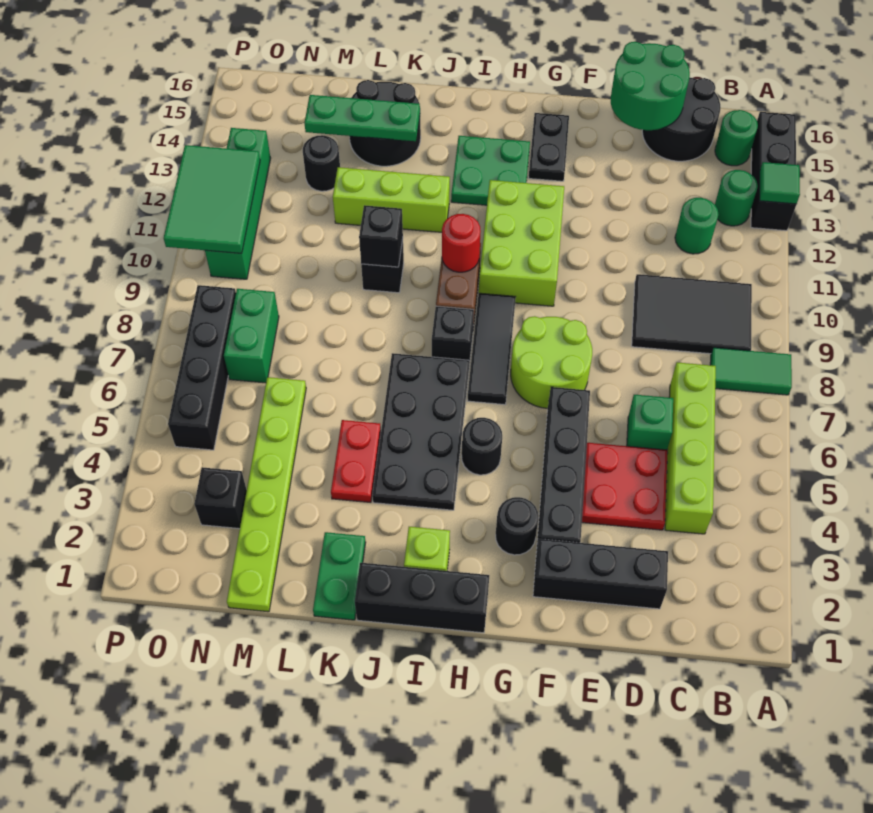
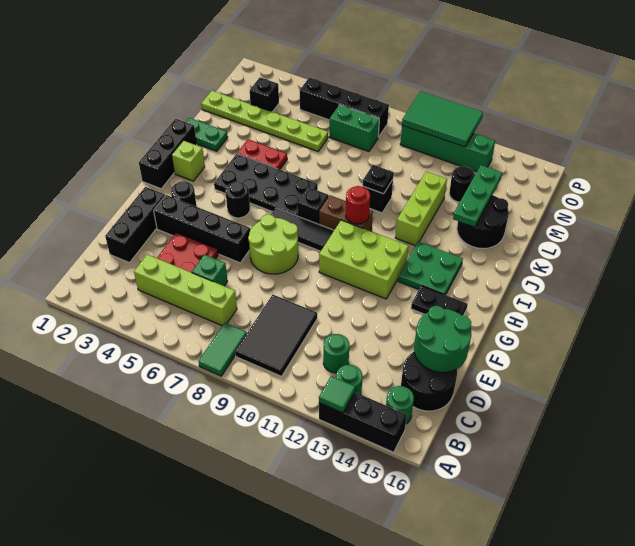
black 1x1 brick [359,205,403,267] -> black 1x1 plate [363,165,394,194]

